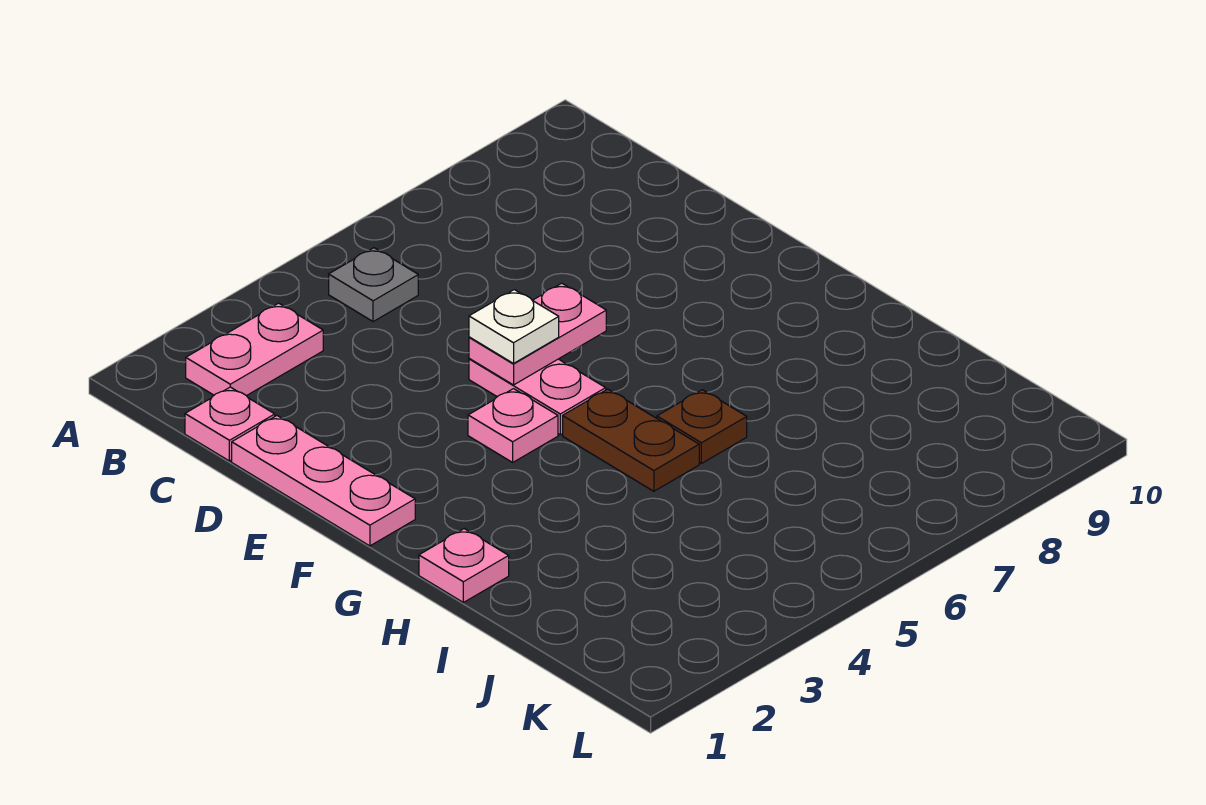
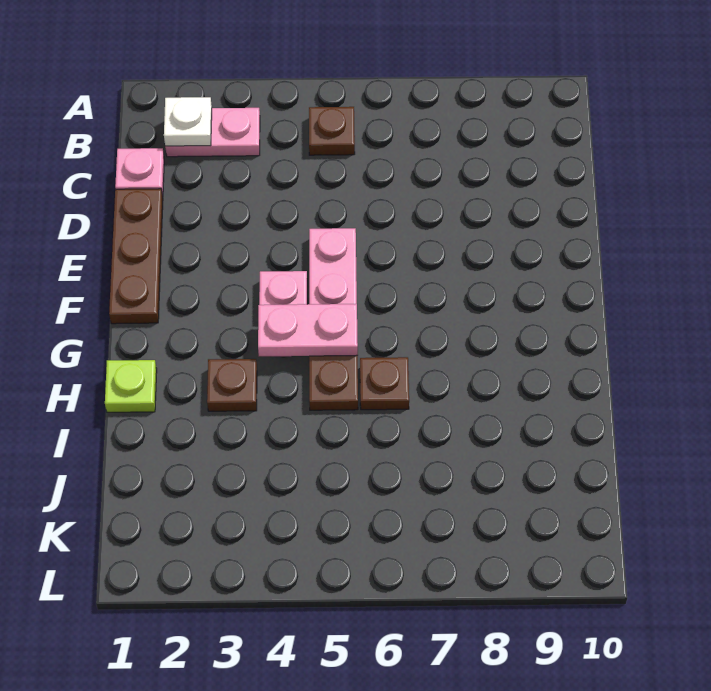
grey 1x1 plate [329,248,418,322] -> brown 1x1 plate [309,107,355,155]
pink 1x3 plate [232,416,415,546] -> brown 1x3 plate [109,189,163,324]
pink 1x2 plate [469,283,606,385] -> pink 1x2 plate moved to [258,304,358,356]
white 1x1 plate [469,290,559,363] -> white 1x1 plate moved to [164,97,212,146]
pink 1x1 plate [419,529,509,602] -> lime 1x1 plate [105,360,157,412]
none -> brown 1x1 plate [207,359,257,411]

